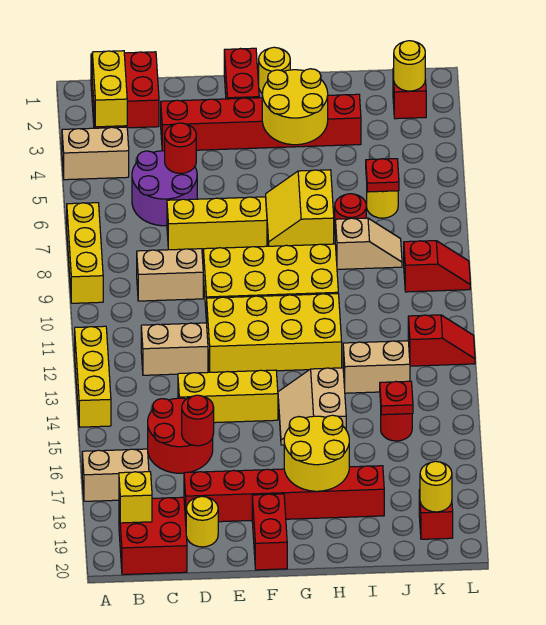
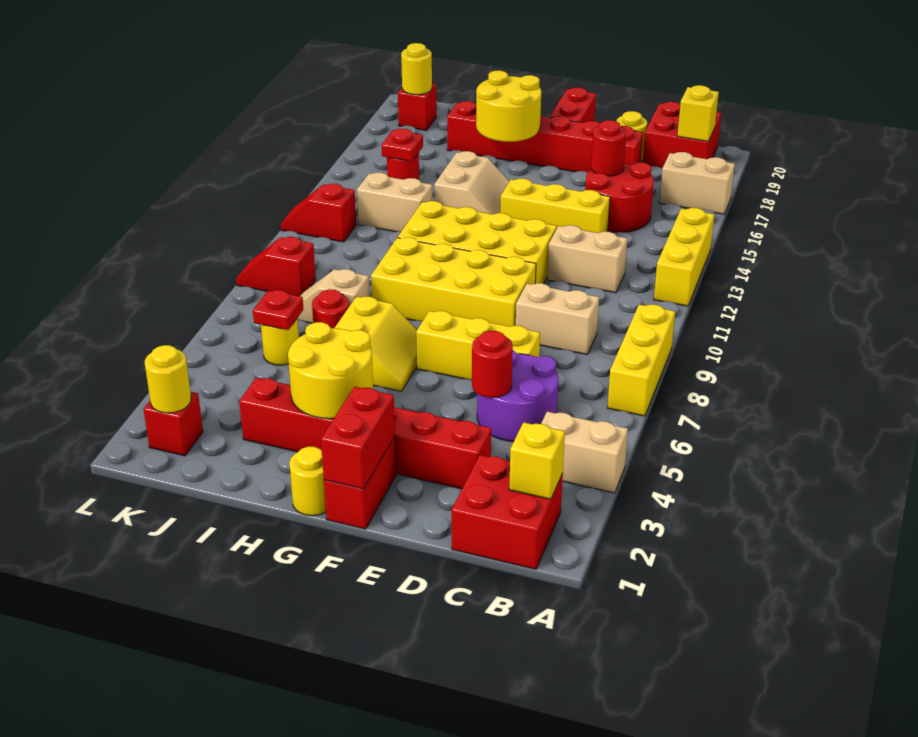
yellow 1x2 brick [92,51,127,127] -> yellow 1x1 brick [509,422,565,499]
none -> red 1x2 brick [321,387,395,489]

